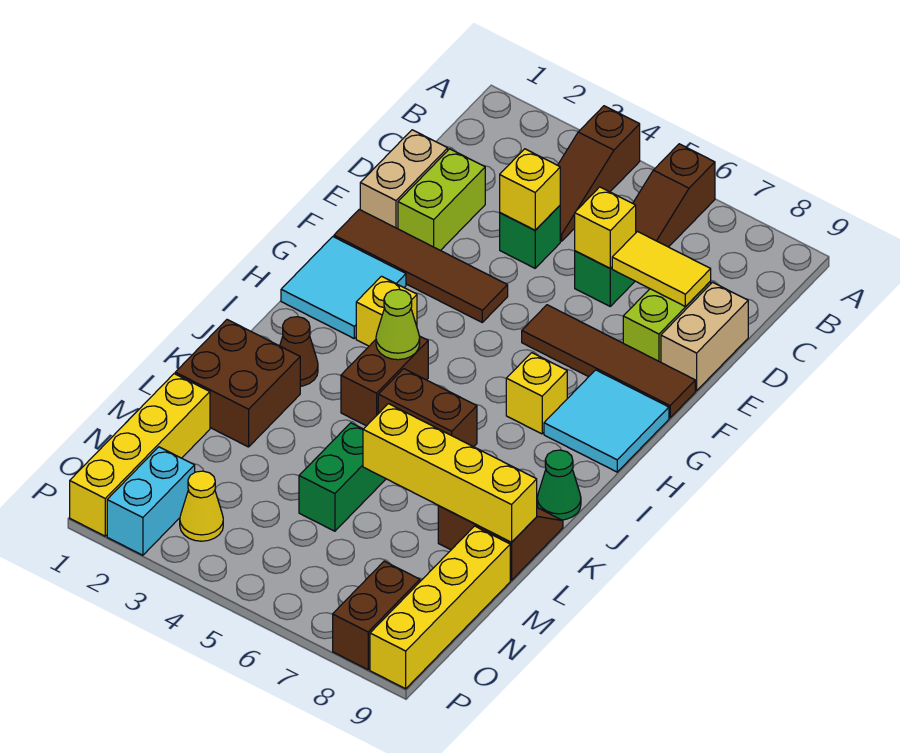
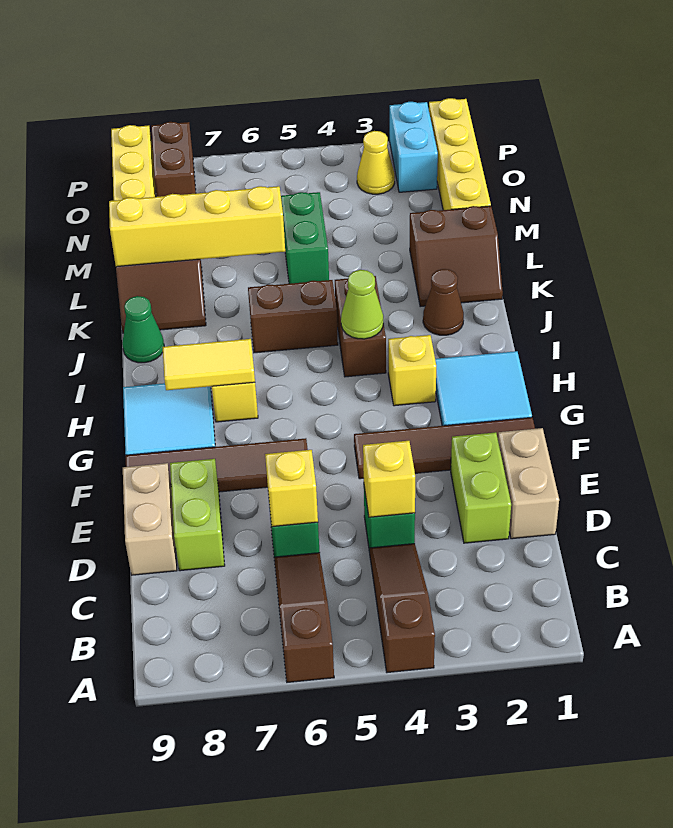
yellow 1x2 tile [612,232,711,307] -> yellow 1x2 tile moved to [163,339,255,390]
brown 2x2 brick [175,320,300,447] -> brown 2x2 slope [410,206,503,307]

